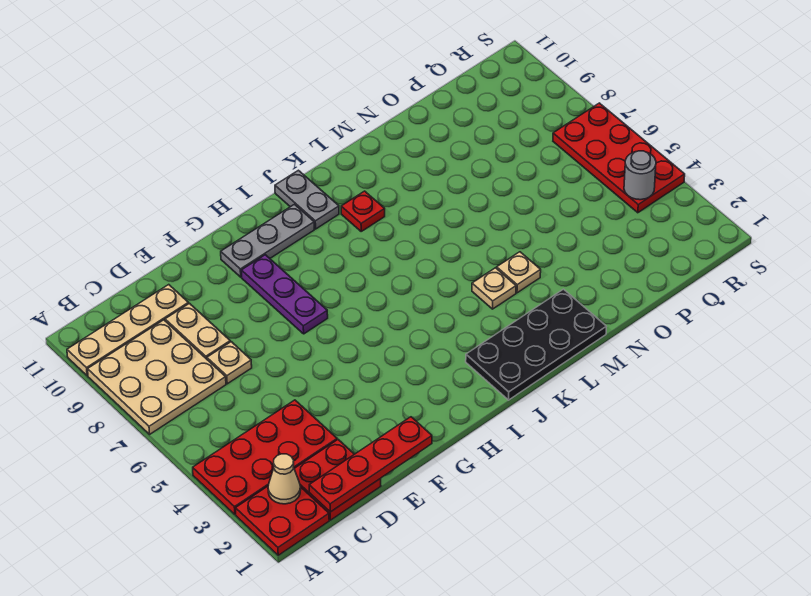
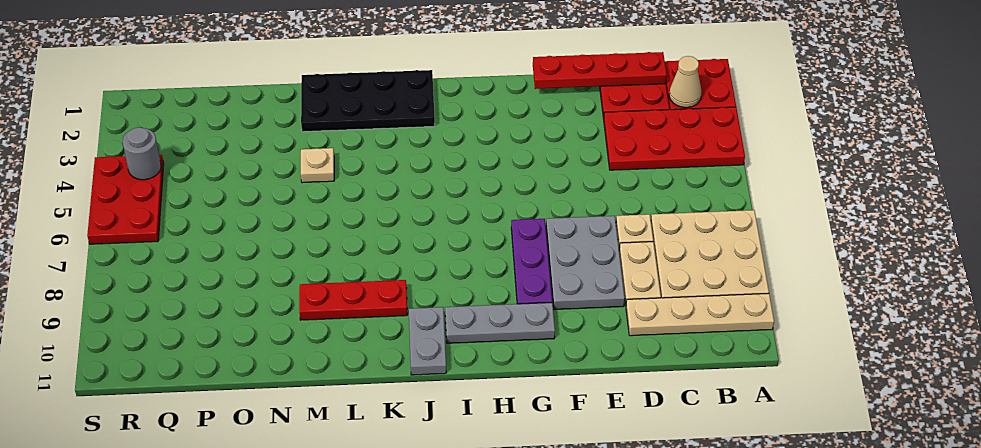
none -> grey 2x3 plate [546,216,625,310]
red 1x1 plate [341,191,385,231] -> red 1x3 plate [299,280,407,320]
tan 1x1 plate [472,268,516,309] -> none
red 2x4 plate [553,103,685,213] -> red 2x3 plate [87,155,164,244]

